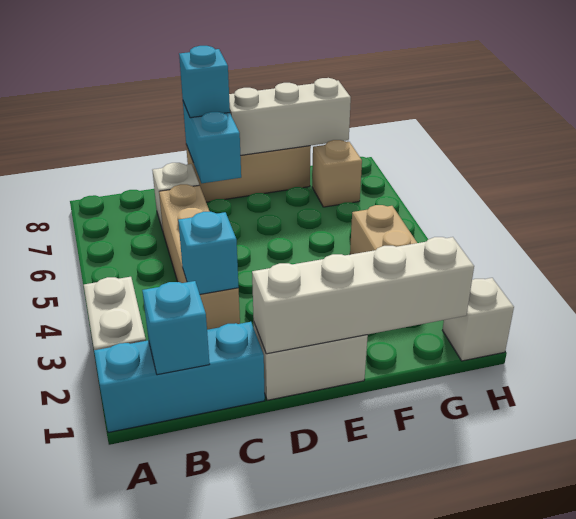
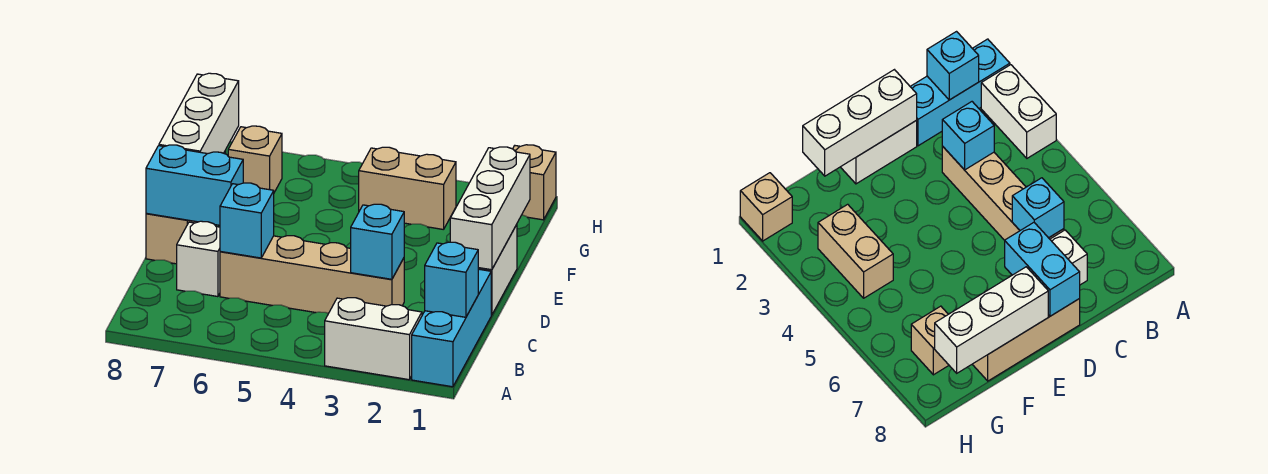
white 1x4 brick [252,237,474,354] -> white 1x3 brick [450,147,530,270]
cyan 1x1 brick [179,46,230,118] -> cyan 1x1 brick moved to [220,183,274,258]
white 1x1 brick [442,278,514,361] -> tan 1x1 brick [513,145,556,220]

